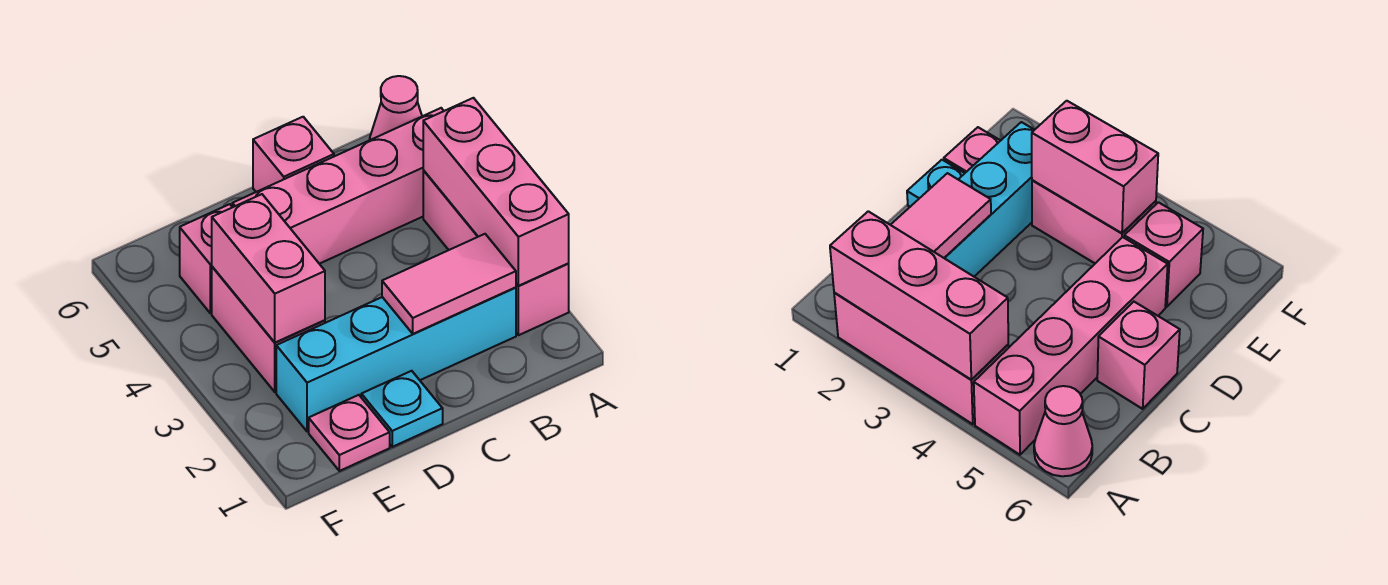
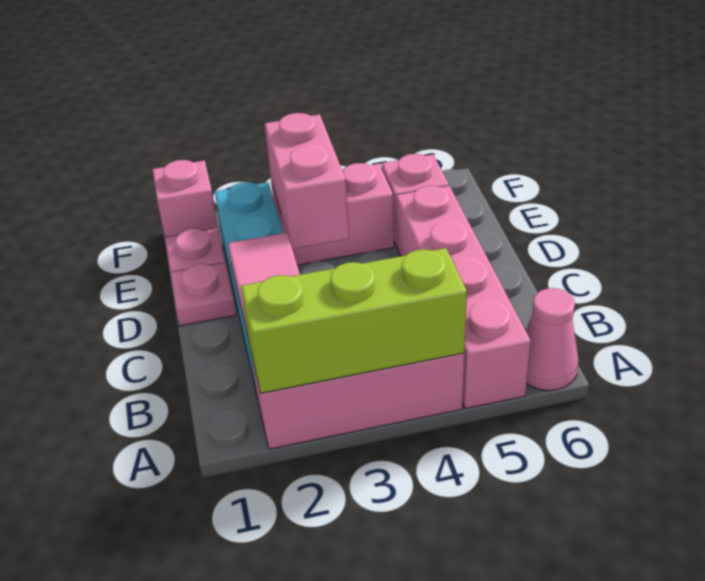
pink 1x3 brick [423,98,569,286] -> lime 1x3 brick [241,248,467,393]
pink 1x1 brick [253,117,334,192] -> pink 1x1 brick moved to [152,160,218,237]
cyan 1x1 plate [361,371,443,447] -> pink 1x1 plate [170,263,236,326]
pink 1x2 brick [212,194,325,343] -> pink 1x2 brick turned to [265,113,349,249]

